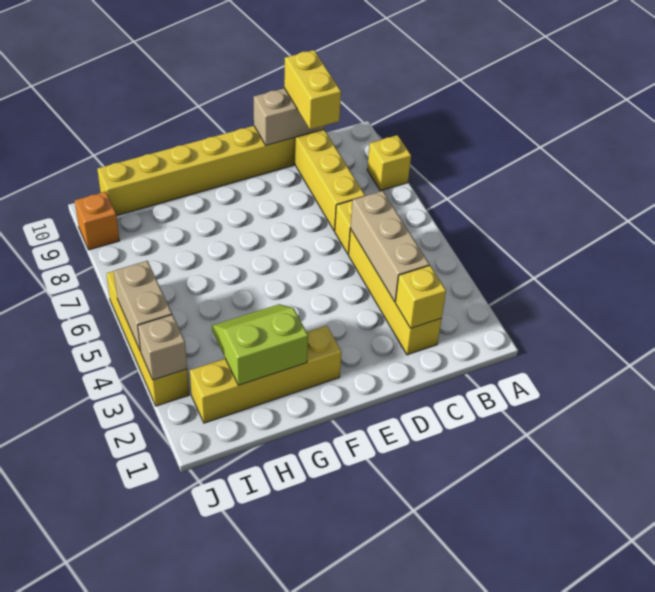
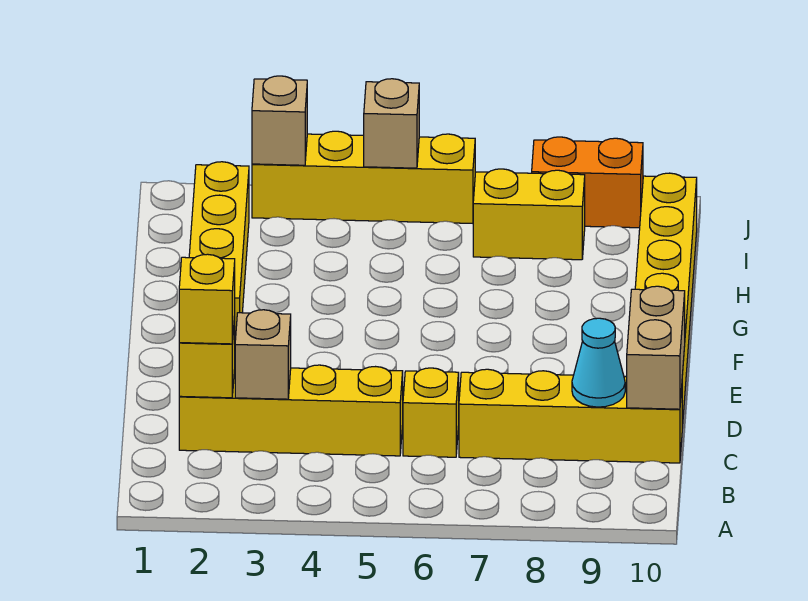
yellow 1x1 brick [367,135,411,191] -> yellow 1x1 brick moved to [179,254,235,344]
tan 1x3 brick [351,191,429,302] -> tan 1x1 brick [235,310,291,399]
none -> cyan 1x1 cone [572,318,625,407]
yellow 1x2 brick [284,50,341,129] -> yellow 1x2 brick moved to [473,169,585,260]
lime 2x2 slope [212,304,308,385] -> none
tan 1x2 brick [114,261,172,351] -> tan 1x1 brick [364,79,419,168]
orange 1x1 brick [75,192,120,250] -> orange 1x2 brick [532,137,643,228]

